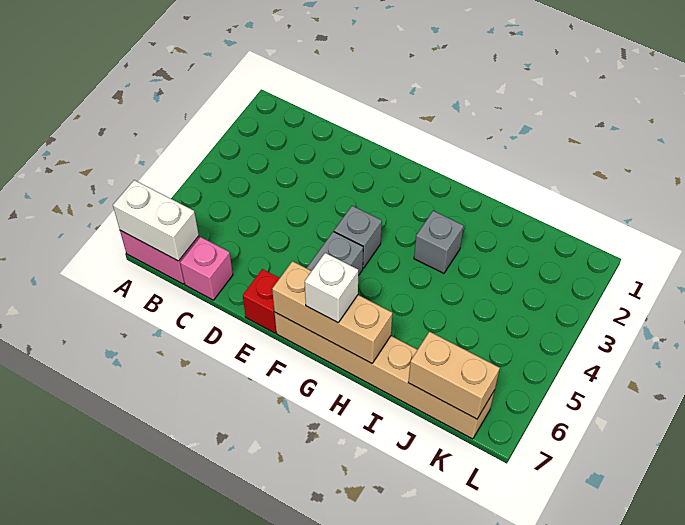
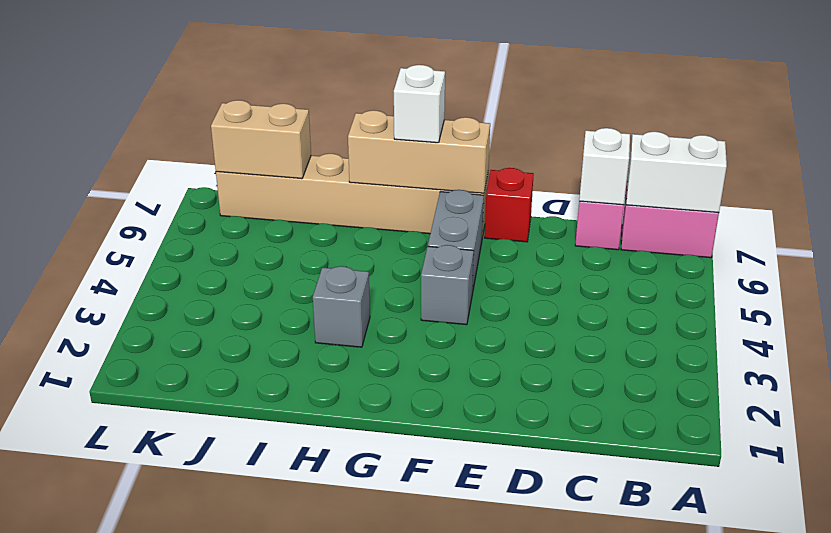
none -> white 1x1 brick [579,128,630,205]

